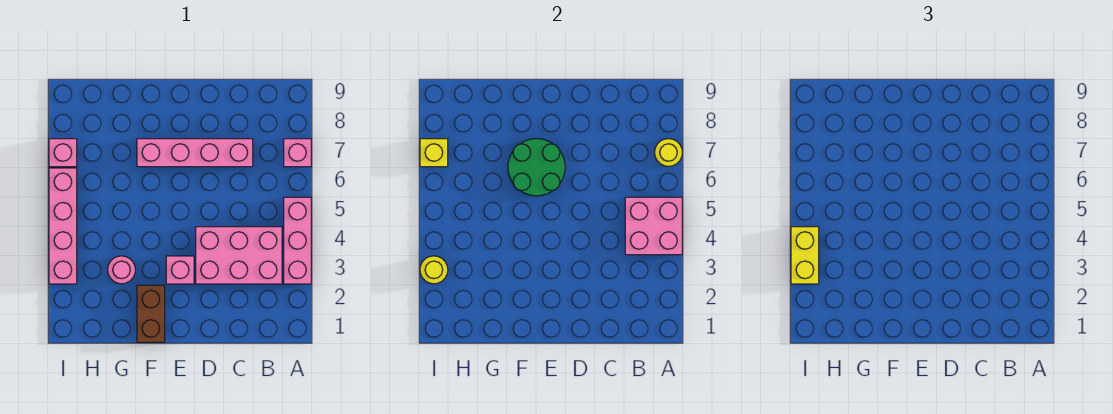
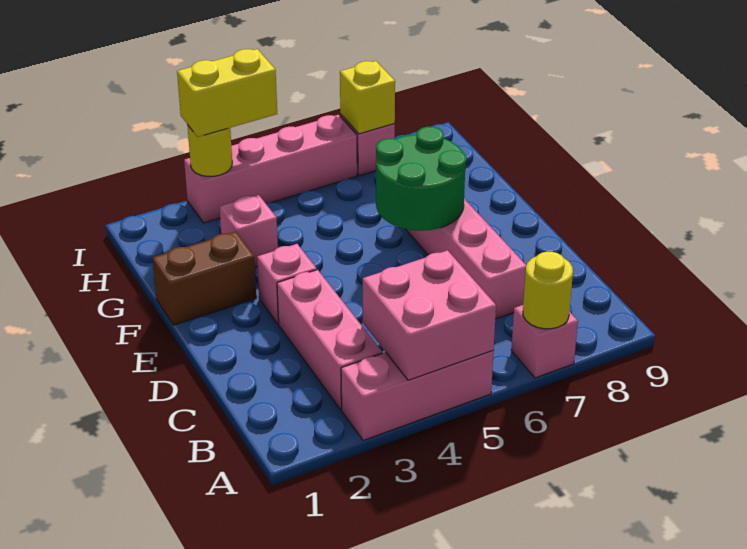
pink 2x3 brick [196,227,282,284] -> pink 1x3 brick [277,270,382,410]
pink 1x1 round brick [108,256,135,284] -> pink 1x1 brick [219,195,278,267]

